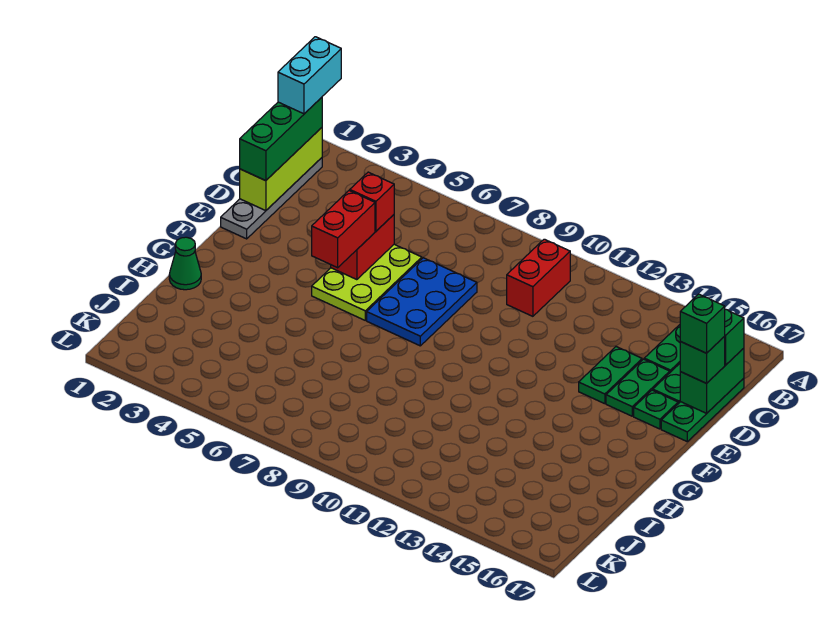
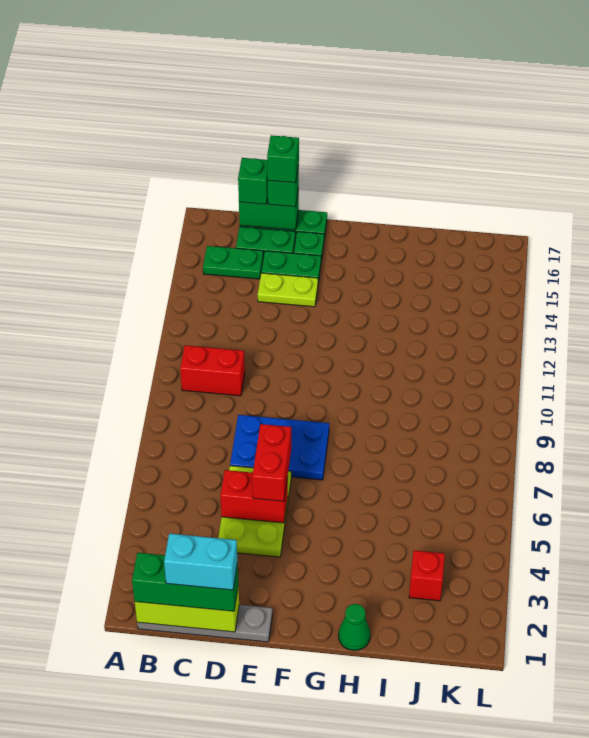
cyan 1x2 brick [278,37,341,114] -> cyan 1x2 brick moved to [164,534,237,590]
lime 2x3 plate [312,244,422,320] -> lime 2x3 plate turned to [218,466,291,557]
red 1x1 brick [350,172,394,231] -> red 1x1 brick moved to [409,550,445,601]
green 1x2 plate [579,347,642,404] -> lime 1x2 plate [258,273,318,307]
red 1x2 brick [312,190,375,268] -> red 1x2 brick turned to [252,424,291,501]

